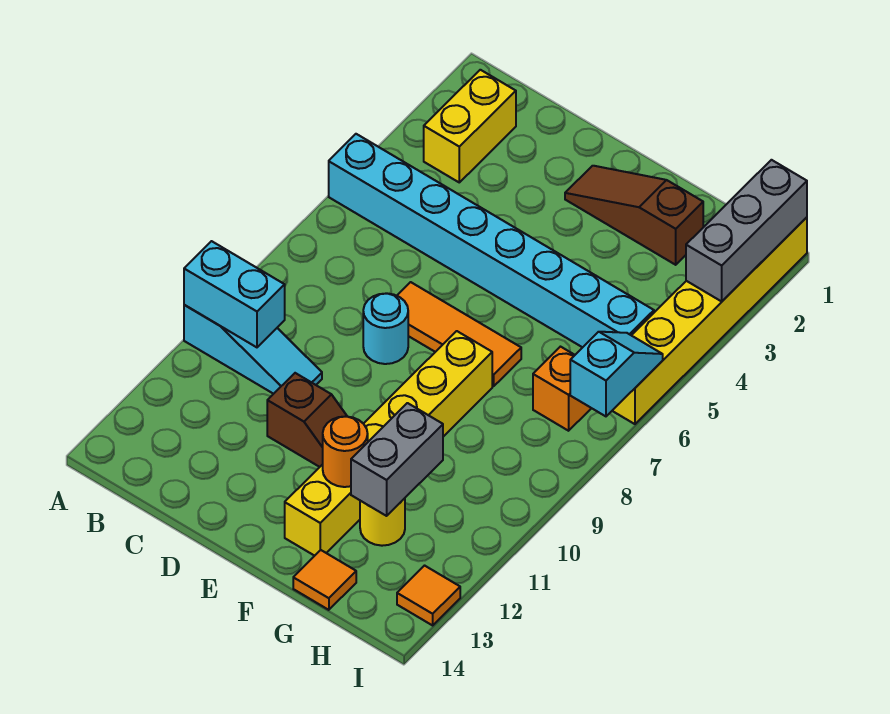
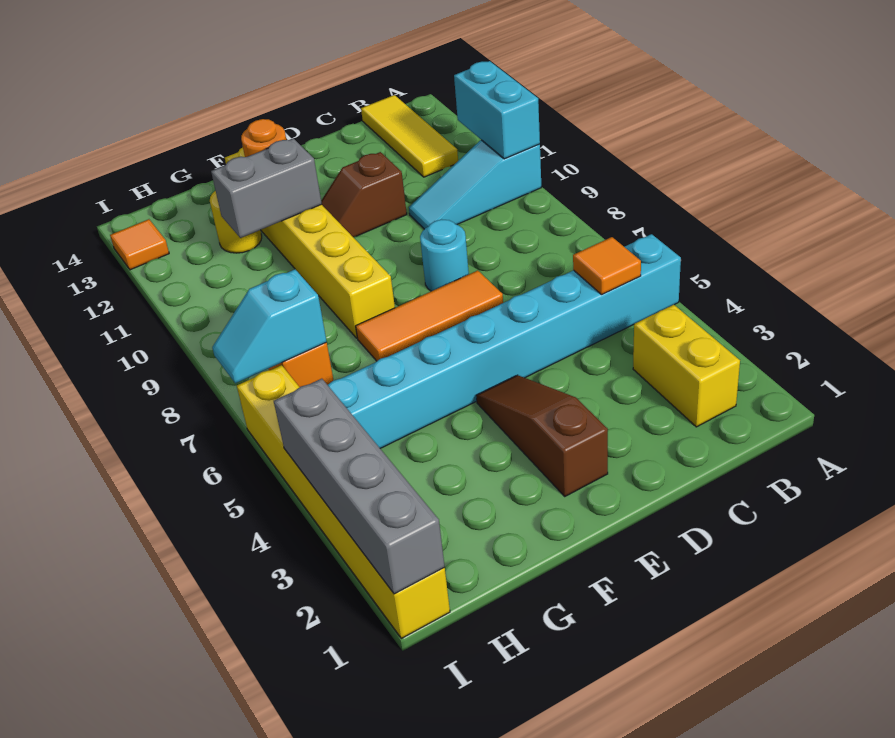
cyan 1x2 brick [184,241,285,347] -> cyan 1x2 brick turned to [454,61,540,159]
none -> yellow 1x3 tile [361,95,458,177]
brown 1x3 slope [565,166,703,265] -> brown 1x3 slope turned to [476,375,608,496]
grey 1x2 brick [351,403,443,516] -> grey 1x2 brick turned to [211,138,322,238]
orange 1x1 tile [293,550,356,610] -> orange 1x1 tile moved to [573,237,641,295]
grey 1x3 brick [686,160,807,301] -> grey 1x4 brick [274,379,445,594]
cyan 1x2 slope [570,332,663,416] -> cyan 1x2 slope turned to [212,269,327,383]

